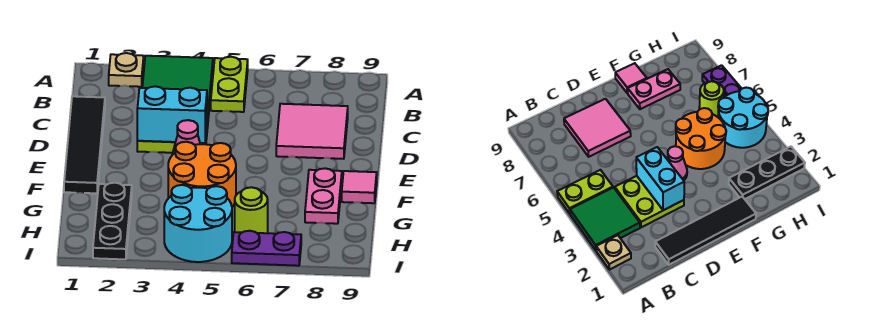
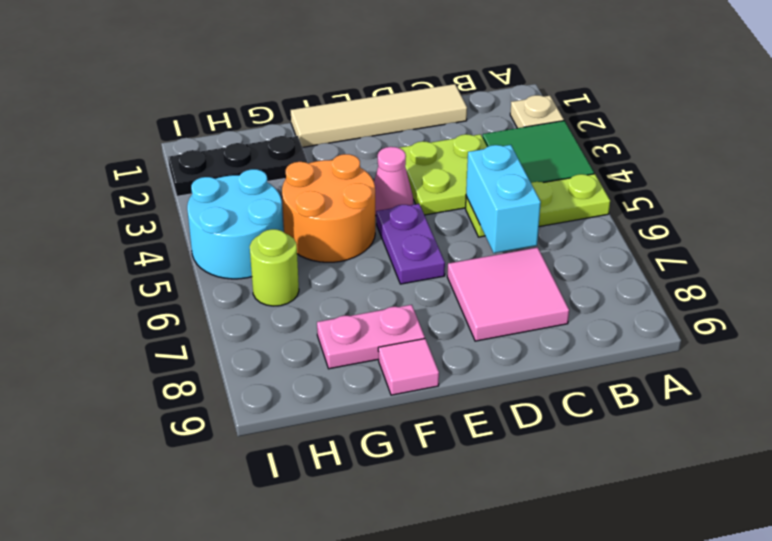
lime 1x2 plate [211,57,248,112] -> lime 1x3 plate [466,174,610,237]
black 1x4 tile [64,96,105,193] -> tan 1x4 tile [291,84,467,147]
cyan 1x2 brick [137,86,207,143] -> cyan 1x2 brick moved to [466,145,541,253]
purple 1x2 plate [232,231,301,266] -> purple 1x2 plate moved to [376,204,445,284]

